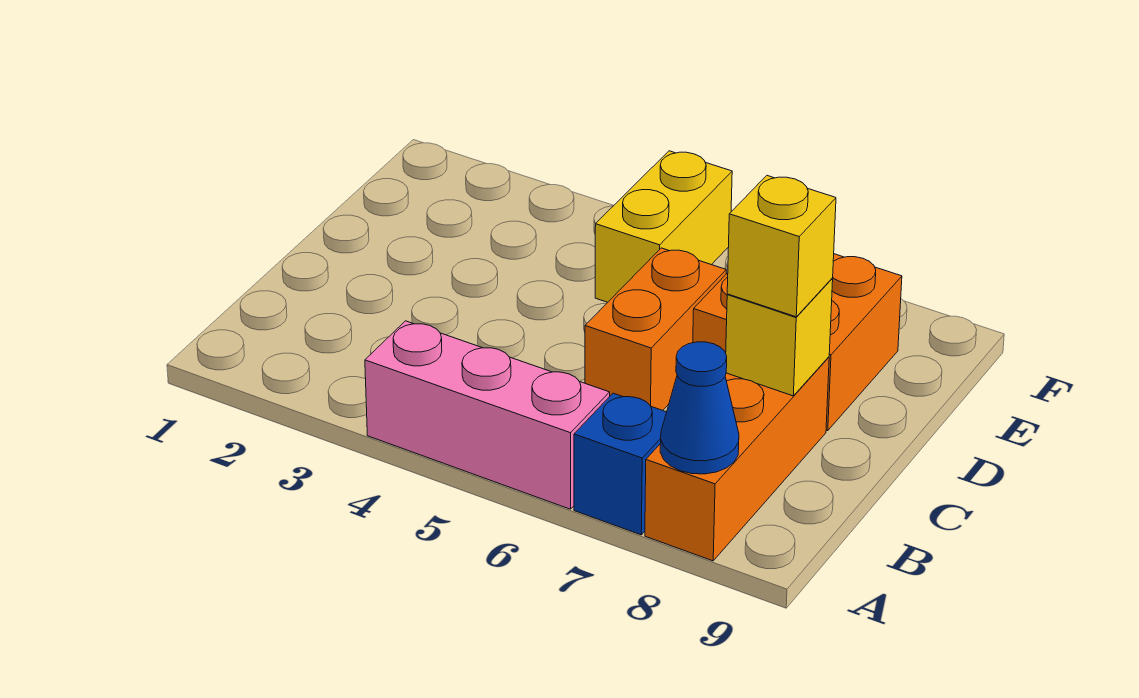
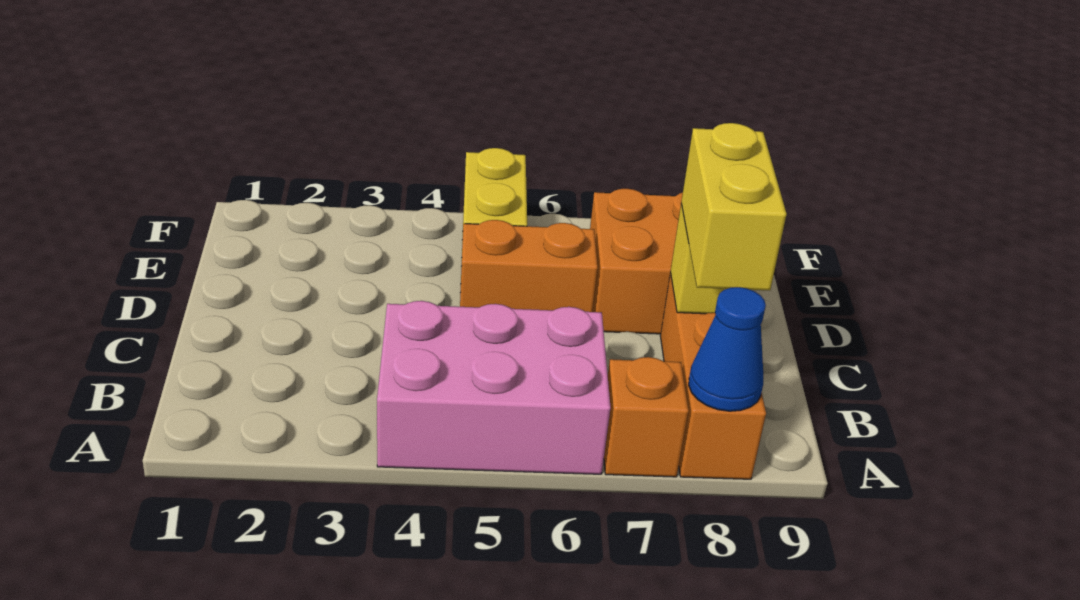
pink 1x3 brick [365,321,610,509] -> pink 2x3 brick [377,301,611,474]
blue 1x1 brick [574,393,666,535] -> orange 1x1 brick [604,357,689,477]
orange 1x2 brick [585,248,726,410] -> orange 1x2 brick turned to [460,220,598,312]
yellow 1x1 brick [727,176,836,317] -> yellow 1x2 brick [681,123,787,291]

